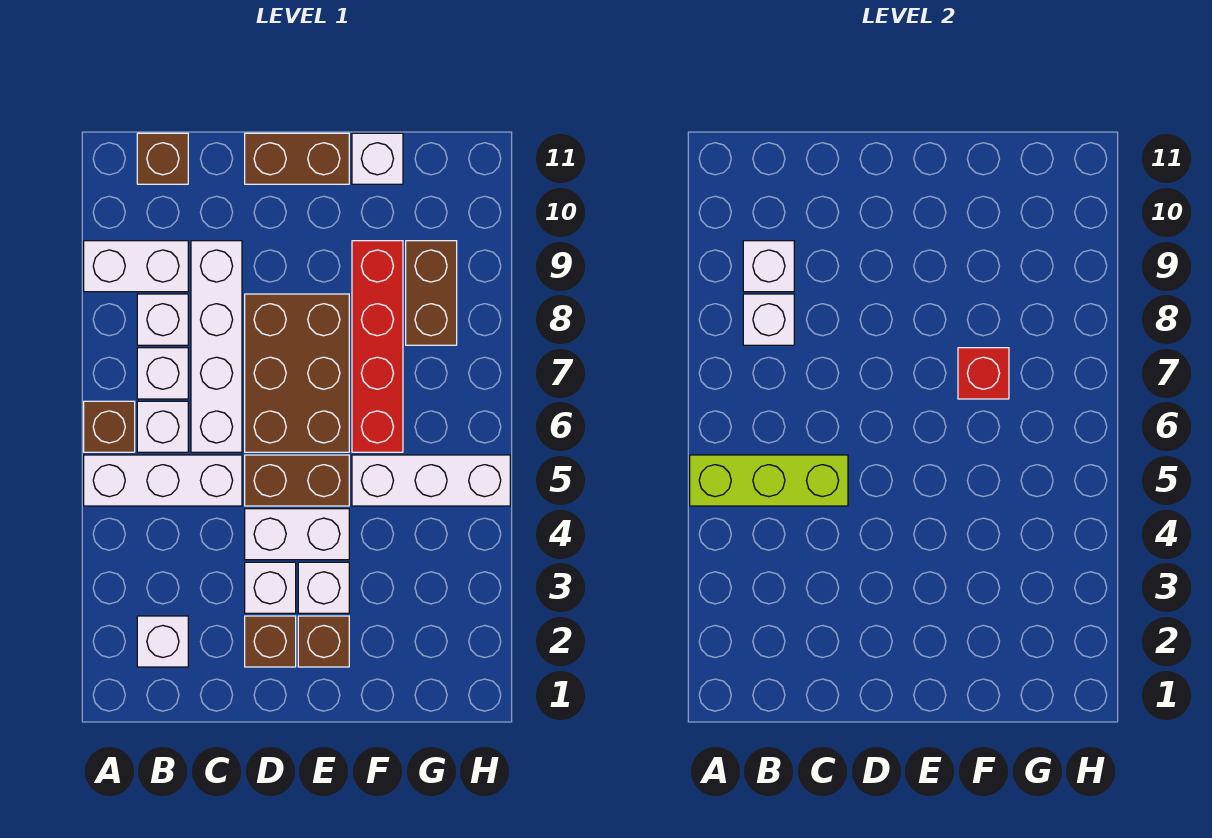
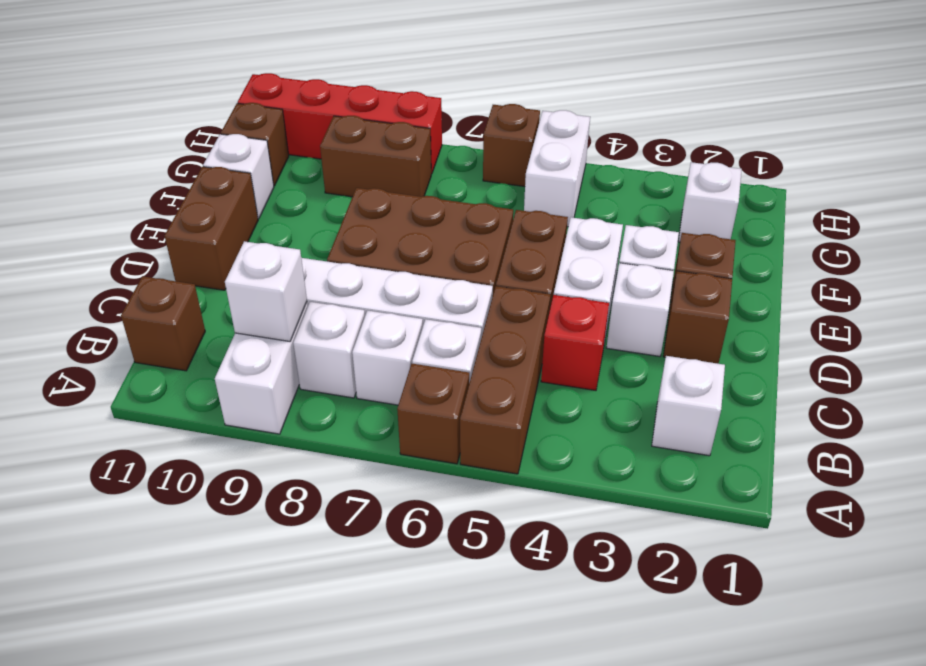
white 1x3 brick [84,455,242,506] -> brown 1x3 brick [460,286,550,474]
lime 1x3 brick [690,455,848,506] -> none
white 1x1 brick [743,294,794,345] -> white 1x1 brick moved to [678,162,742,242]
white 1x3 brick [352,455,510,506] -> white 1x2 brick [524,110,590,227]
red 1x4 brick [352,241,403,452] -> red 1x4 brick moved to [238,73,442,174]
red 1x1 brick [958,348,1009,399] -> red 1x1 brick moved to [541,295,609,390]
none -> brown 1x1 brick [221,103,289,186]
none -> brown 1x1 brick [483,104,540,187]

